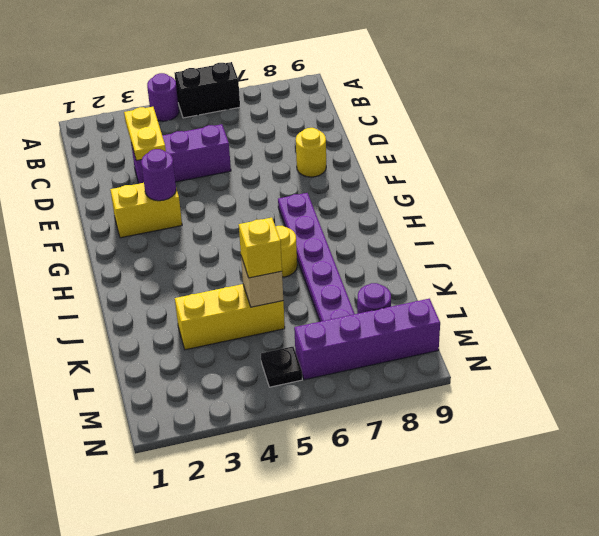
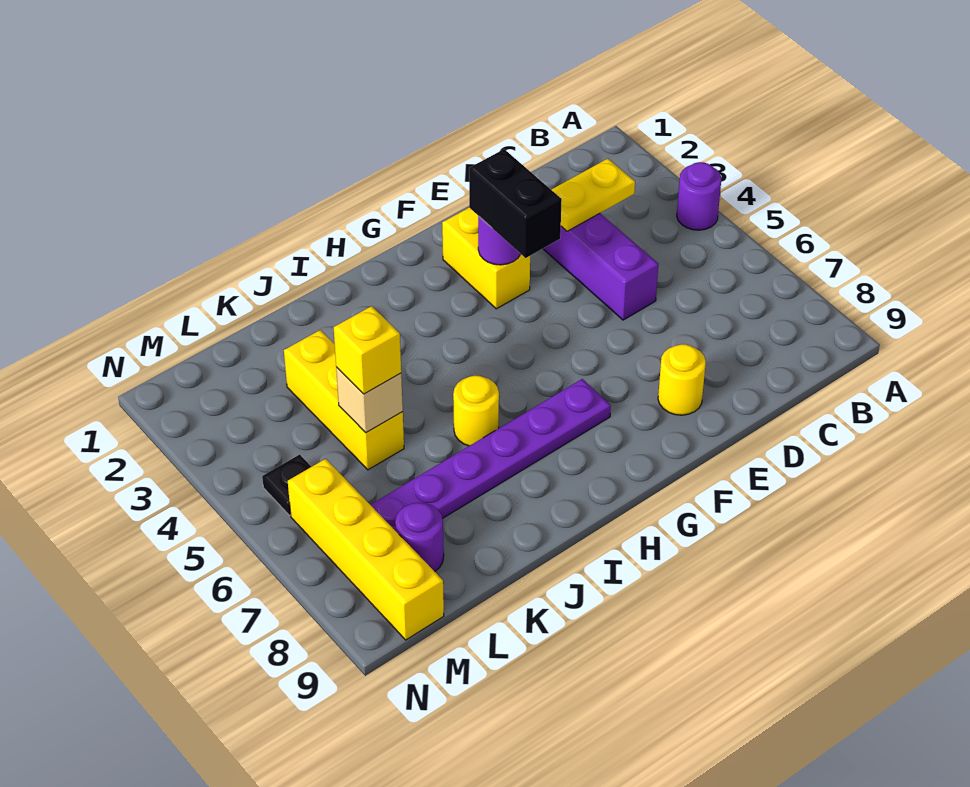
black 1x2 brick [175,62,240,118] -> black 1x2 brick moved to [469,149,562,258]
purple 1x4 brick [294,299,440,380] -> yellow 1x4 brick [288,459,444,640]

